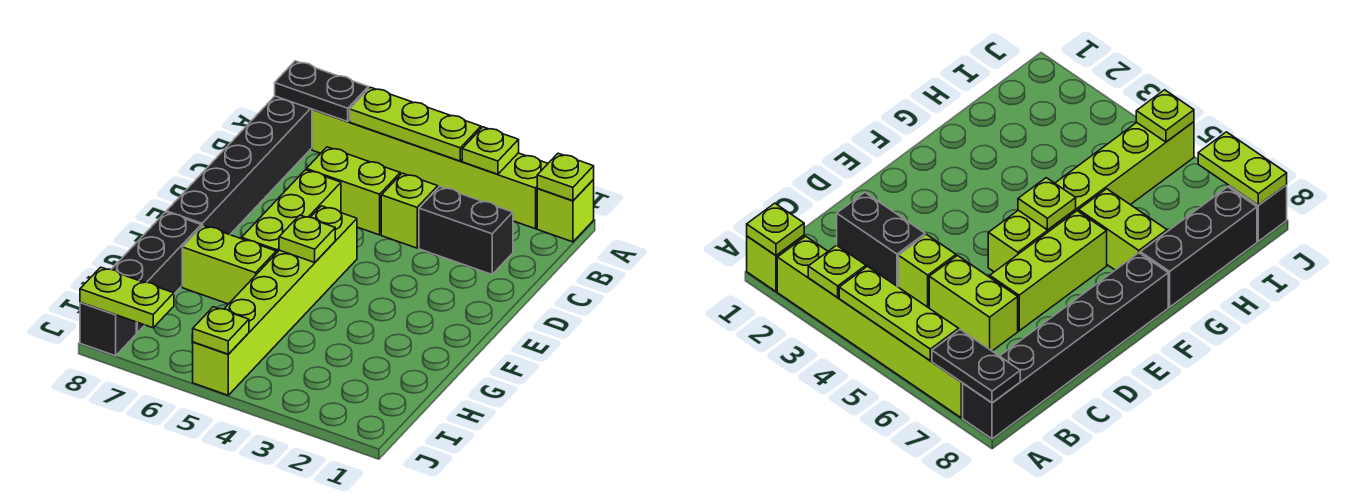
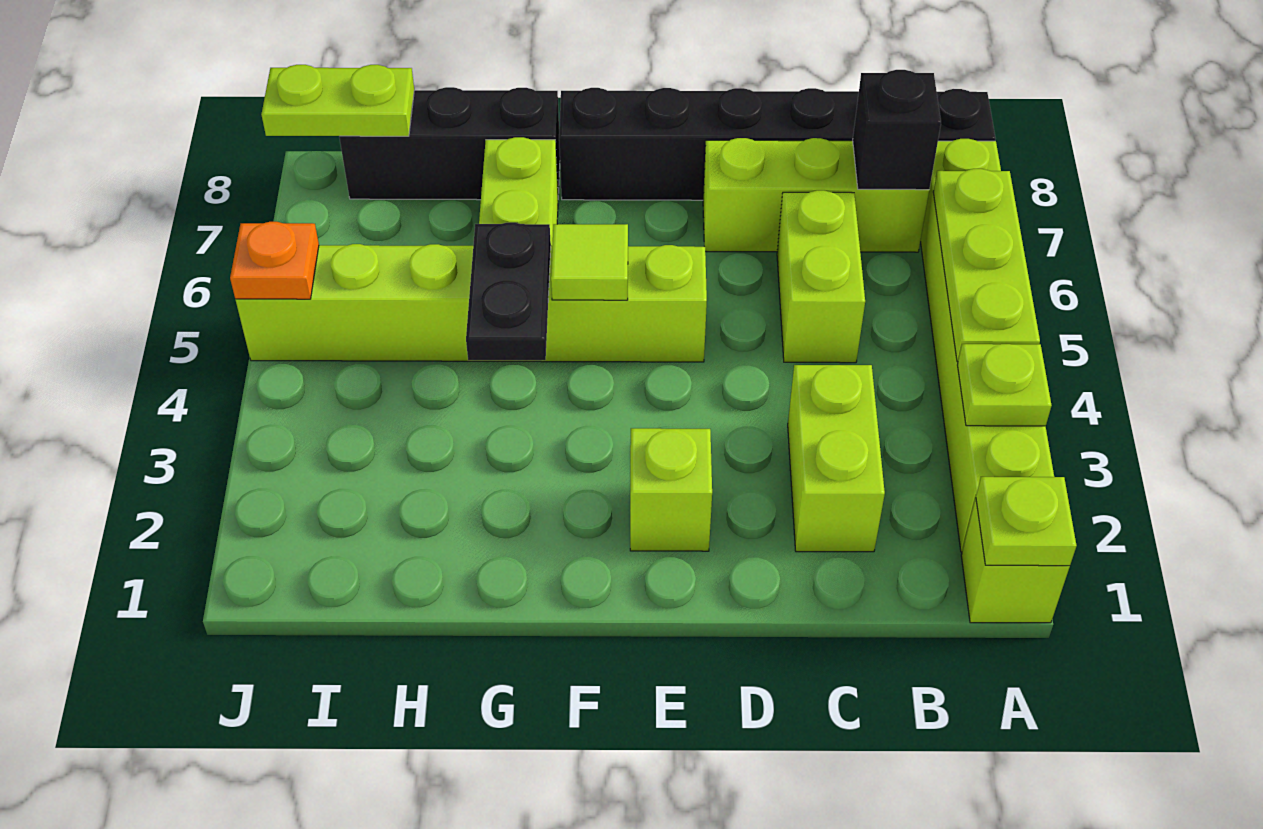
black 1x2 plate [275,61,368,121] -> black 1x2 plate moved to [466,223,551,360]
black 1x2 brick [419,186,513,274] -> lime 1x2 brick [788,365,885,552]
lime 1x1 brick [381,173,438,248] -> lime 1x1 brick moved to [630,428,712,551]
lime 1x3 brick [242,170,341,253] -> lime 1x3 brick moved to [703,138,929,252]
lime 1x1 plate [279,215,335,262] -> lime 1x1 tile [551,224,628,300]
lime 1x1 plate [193,307,249,354] -> orange 1x1 plate [230,222,319,299]
lime 1x2 plate [80,267,174,328] -> lime 1x2 plate turned to [261,65,414,136]
black 1x1 brick [80,303,136,356] -> black 1x1 brick moved to [853,70,941,190]

